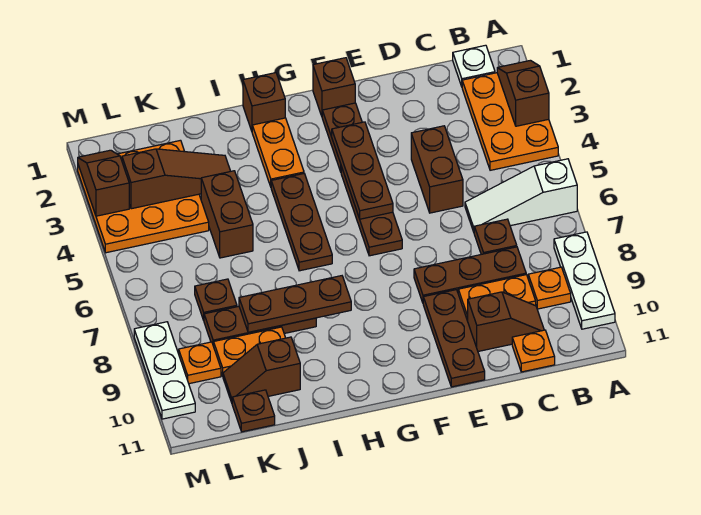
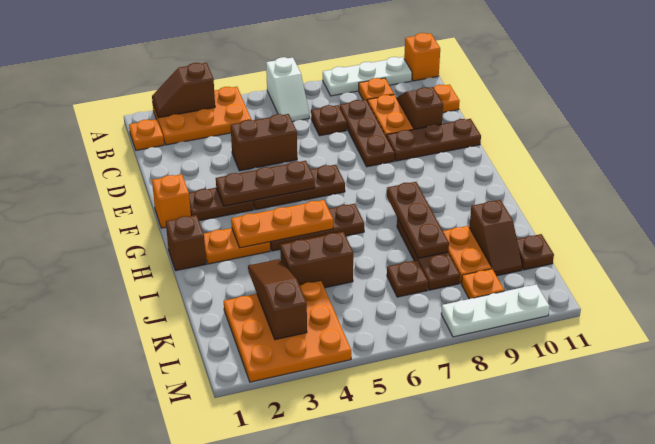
white 1x3 slope [465,159,577,232] -> white 1x2 slope [266,57,309,122]
none -> orange 1x1 brick [404,33,440,81]
white 1x1 plate [453,45,495,86] -> orange 1x1 plate [129,119,164,150]
brown 1x1 brick [313,58,355,116] -> orange 1x1 brick [152,174,191,228]
none -> orange 1x3 plate [231,200,333,248]
brown 1x2 slope [78,150,129,216] -> none

